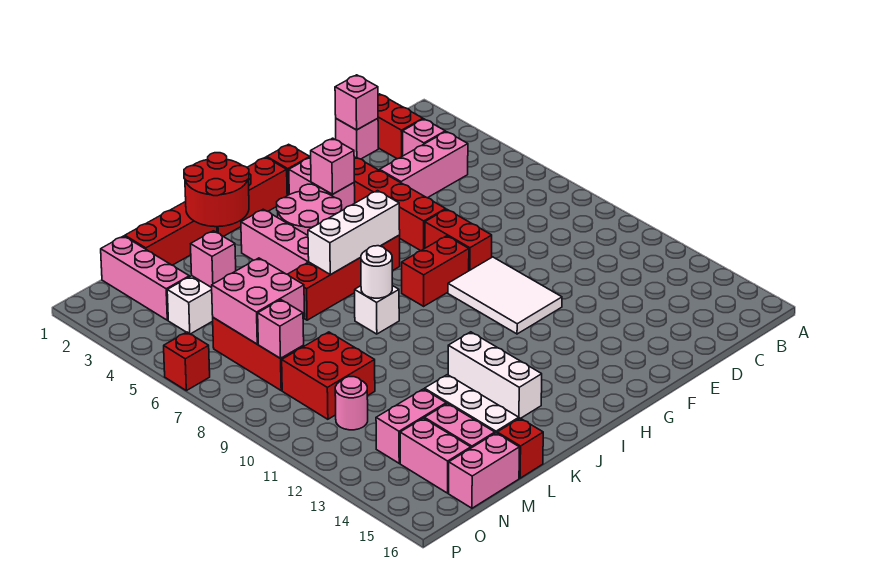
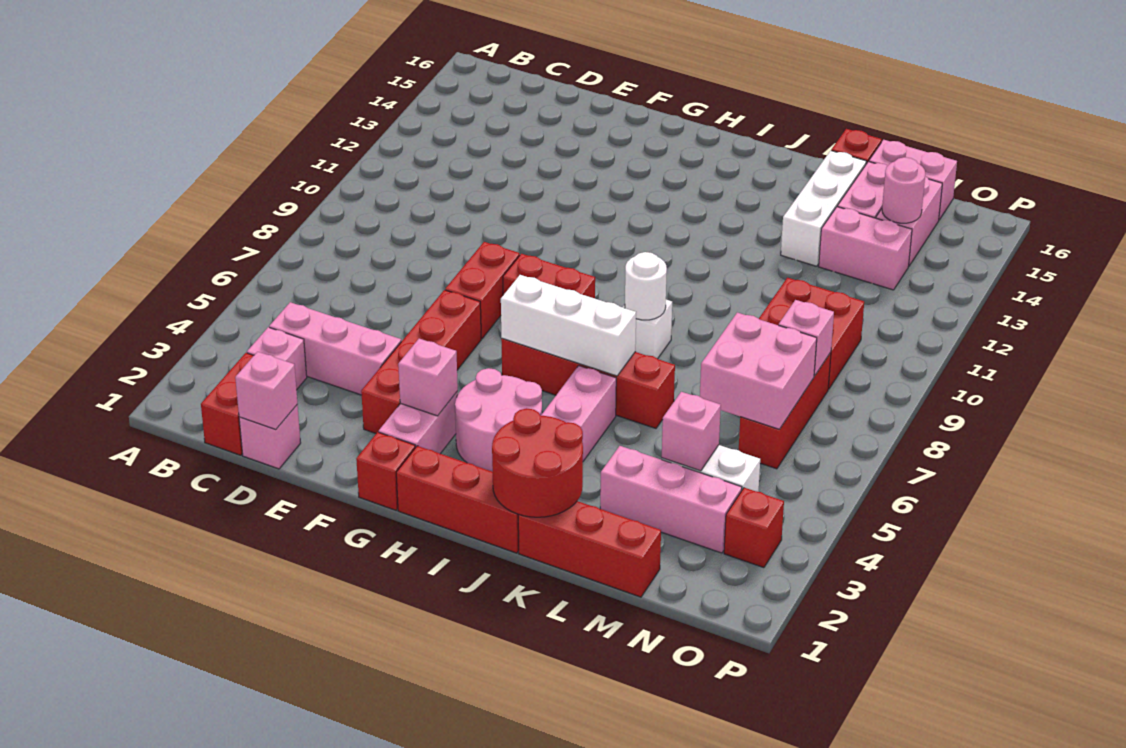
white 2x3 tile [448,257,562,334] -> none
white 1x3 brick [448,332,542,418] -> none
pink 1x3 brick [101,236,189,320] -> pink 1x3 brick turned to [600,446,742,553]
pink 1x1 round brick [335,377,368,430] -> pink 1x1 round brick moved to [882,157,925,223]
red 1x1 brick [164,332,210,391] -> red 1x1 brick moved to [724,488,784,568]

